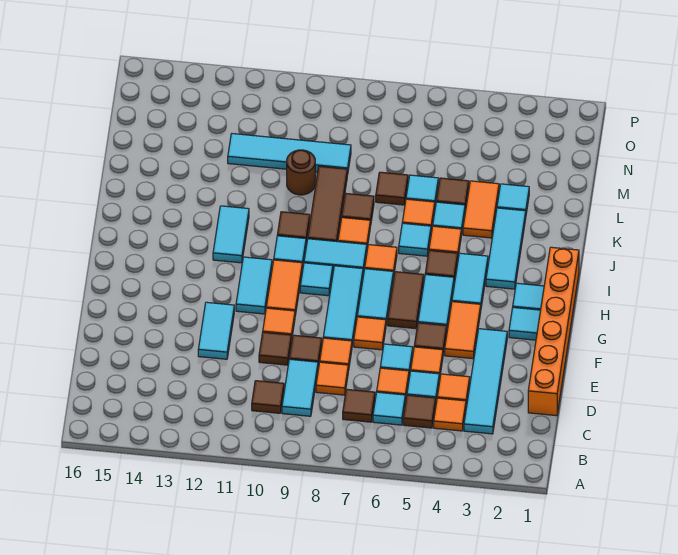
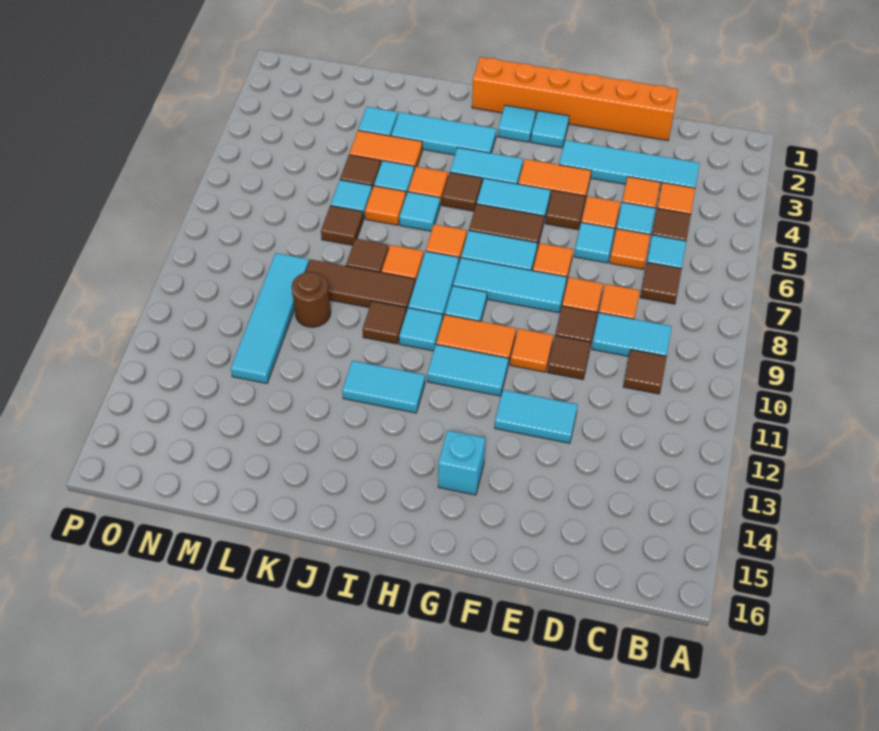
none -> cyan 1x1 brick [438,430,485,495]

